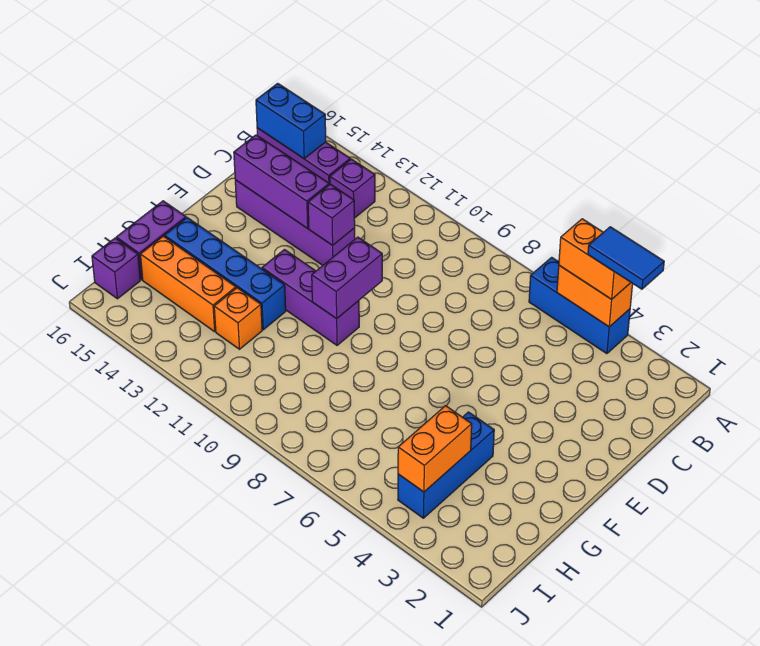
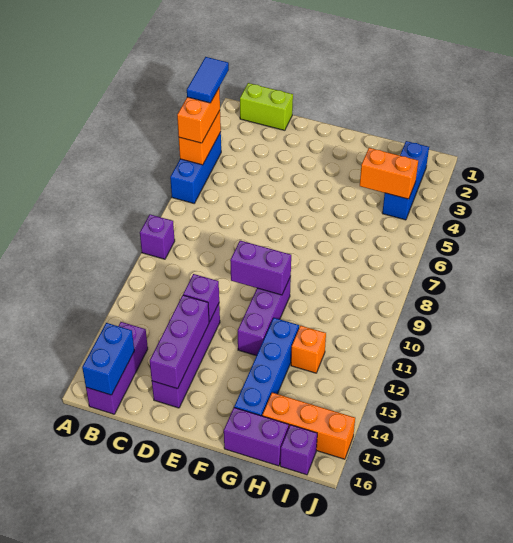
none -> lime 1x2 brick [240,83,293,130]
purple 1x1 brick [330,159,375,218] -> purple 1x1 brick moved to [140,215,175,259]
blue 1x3 brick [398,412,494,518] -> blue 1x3 brick turned to [382,141,429,220]
orange 1x3 brick [140,236,236,332] -> orange 1x3 brick turned to [262,393,355,459]

